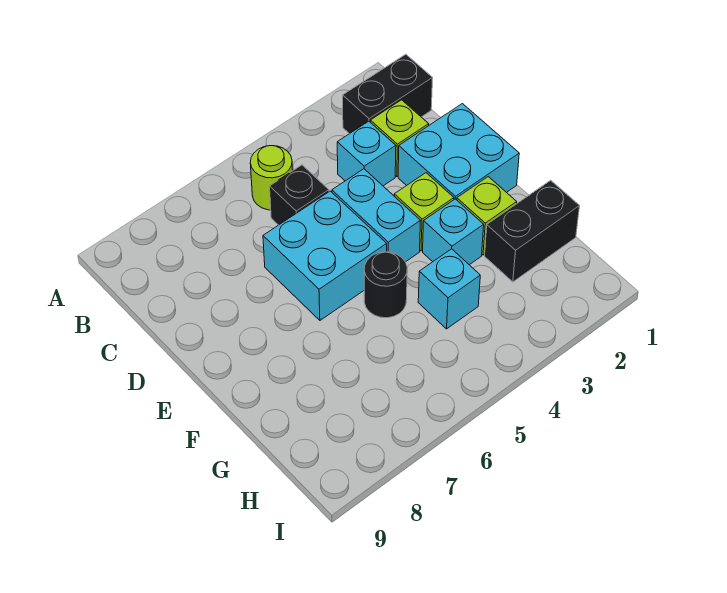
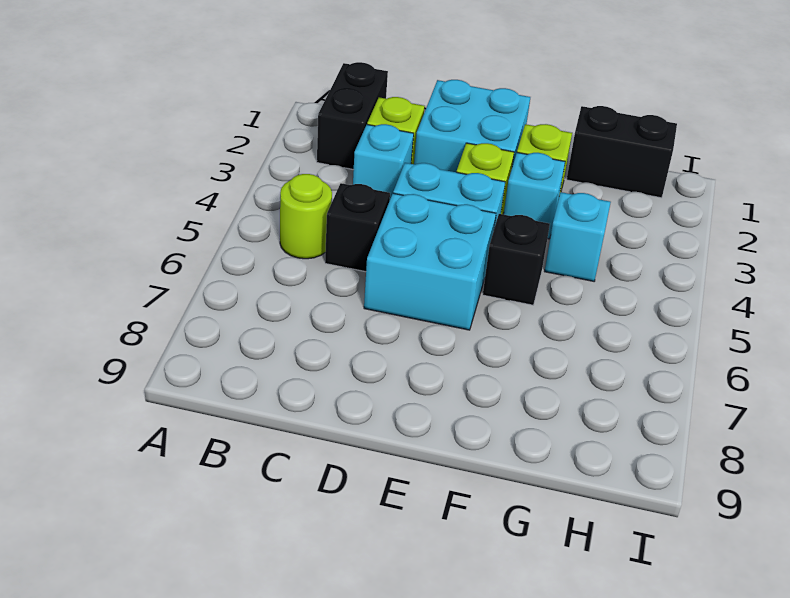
black 1x1 round brick [364,252,407,318] -> black 1x1 brick [483,214,550,305]
black 1x2 brick [485,180,580,282] -> black 1x2 brick turned to [567,106,677,198]

